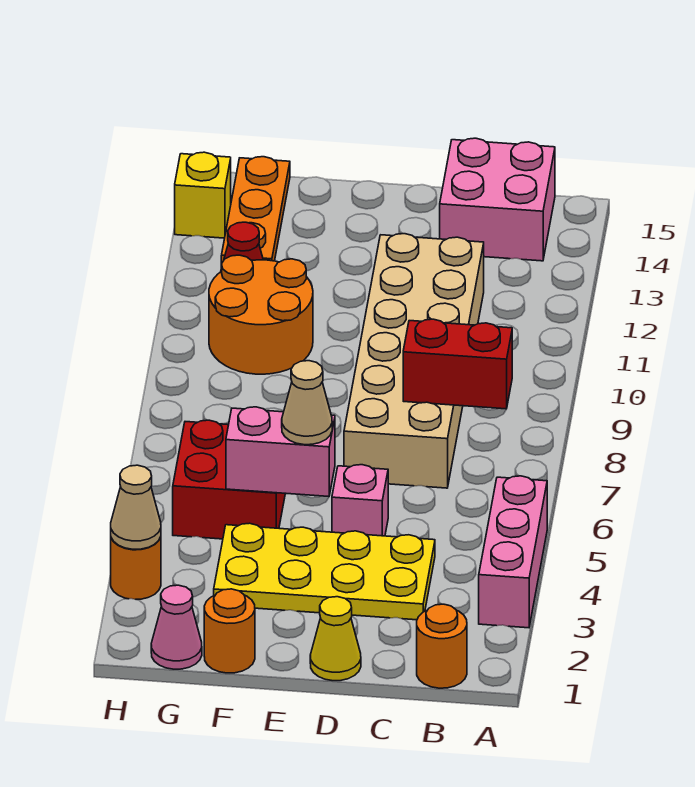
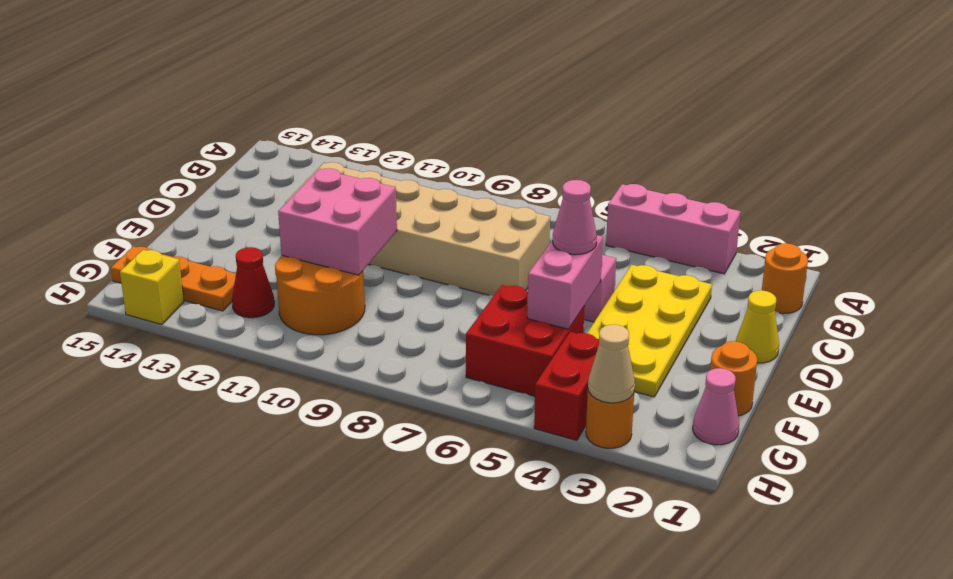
red 1x2 brick [403,319,512,409] -> red 1x2 brick moved to [534,332,599,440]
pink 2x2 brick [440,138,555,261] -> pink 2x2 brick moved to [278,168,397,275]
tan 1x1 cone [282,361,332,445] -> pink 1x1 cone [553,180,597,255]

